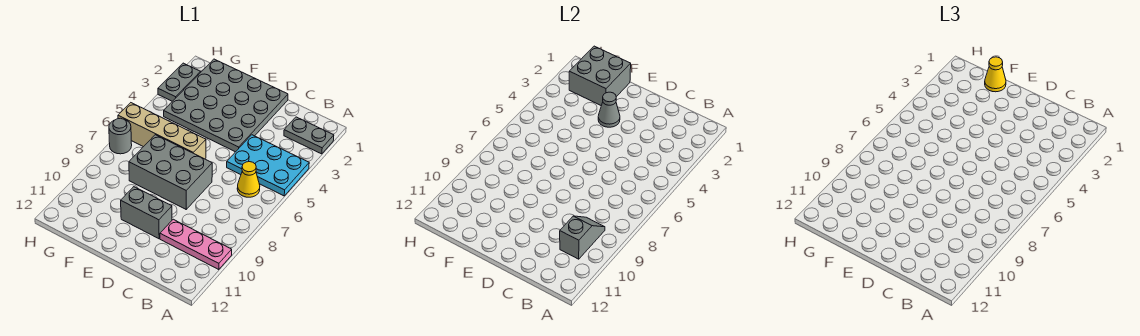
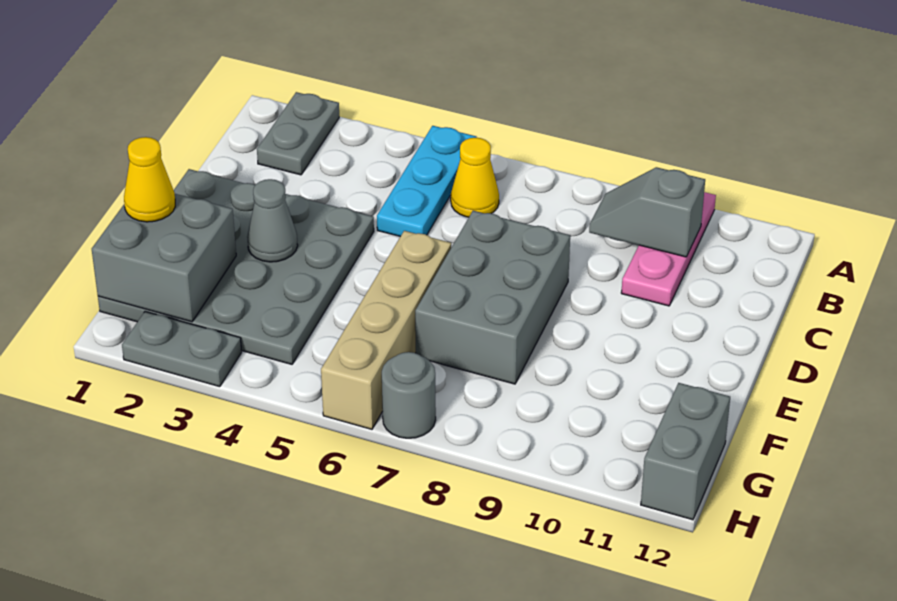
cyan 2x3 plate [227,135,309,196] -> cyan 1x3 plate [377,126,477,237]
grey 1x2 brick [121,187,172,239] -> grey 1x2 brick moved to [641,383,730,520]

